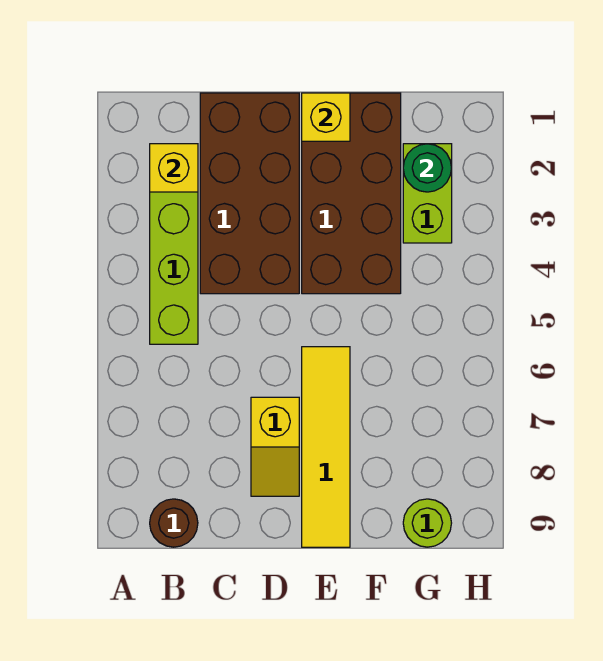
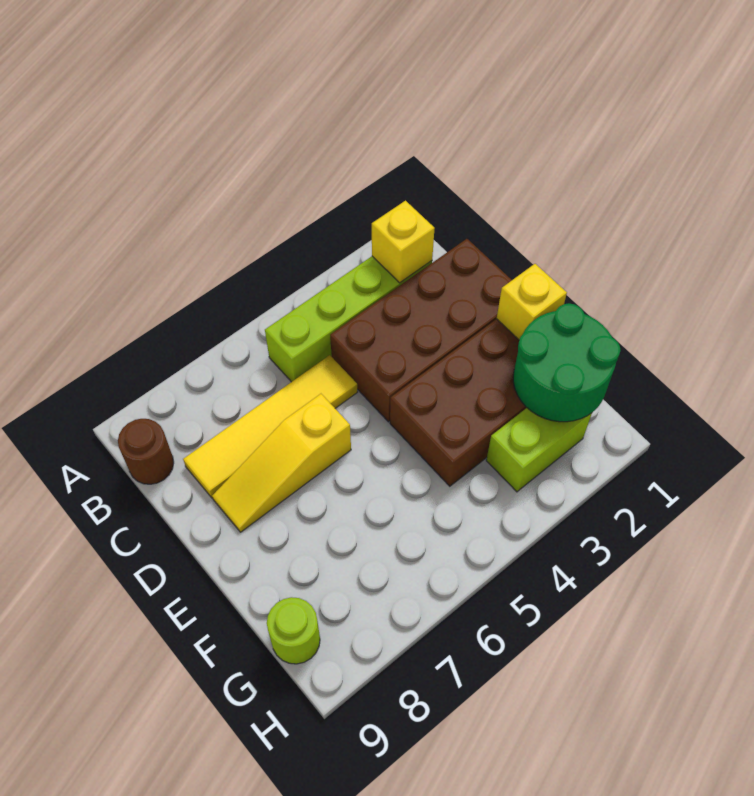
yellow 1x2 slope [251,397,299,496] -> yellow 1x3 slope [212,394,351,532]
yellow 1x4 tile [302,347,350,547] -> yellow 1x4 tile moved to [183,355,357,498]
green 1x1 round brick [403,144,452,192] -> green 2x2 round brick [513,303,621,422]

